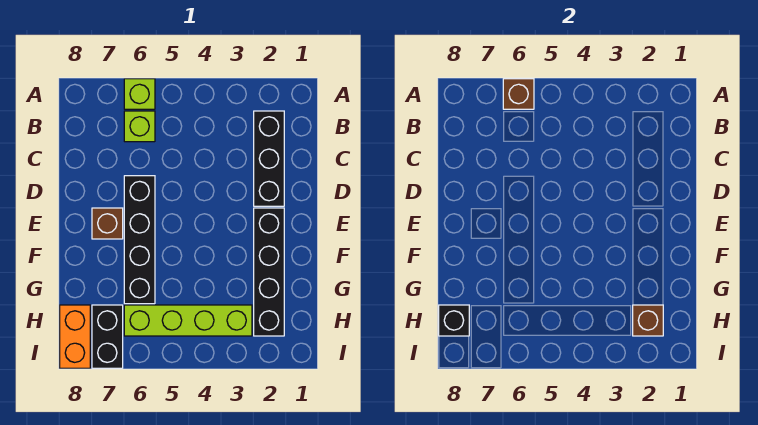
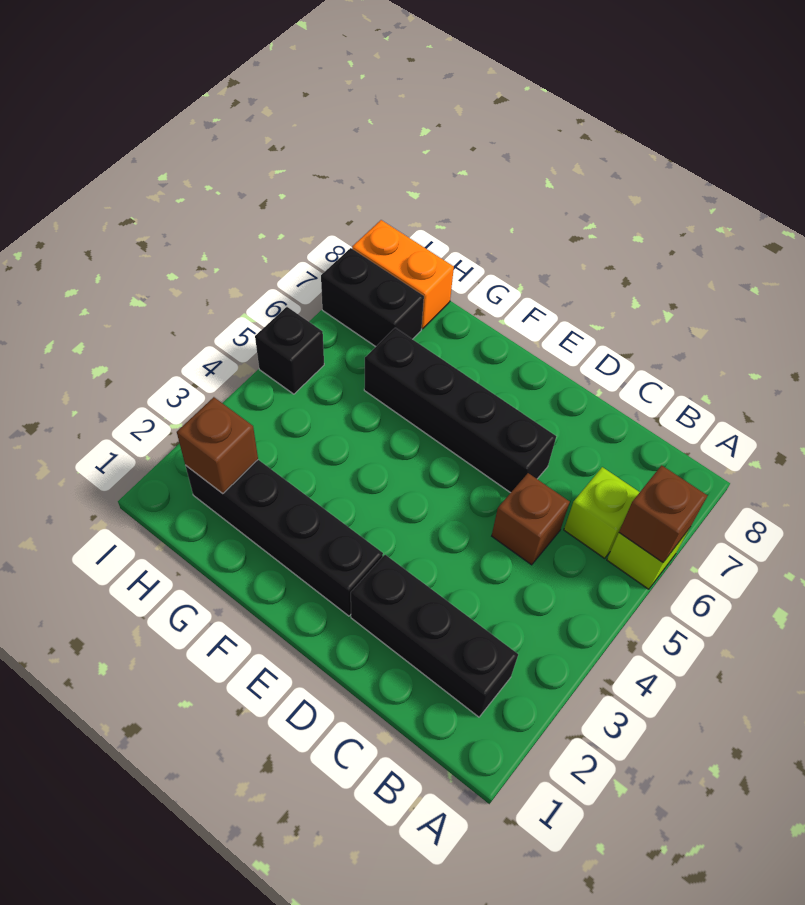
brown 1x1 brick [92,208,123,239] -> brown 1x1 brick moved to [492,473,570,565]
lime 1x4 brick [124,305,252,336] -> none
black 1x1 brick [439,305,469,336] -> black 1x1 brick moved to [255,307,324,394]

